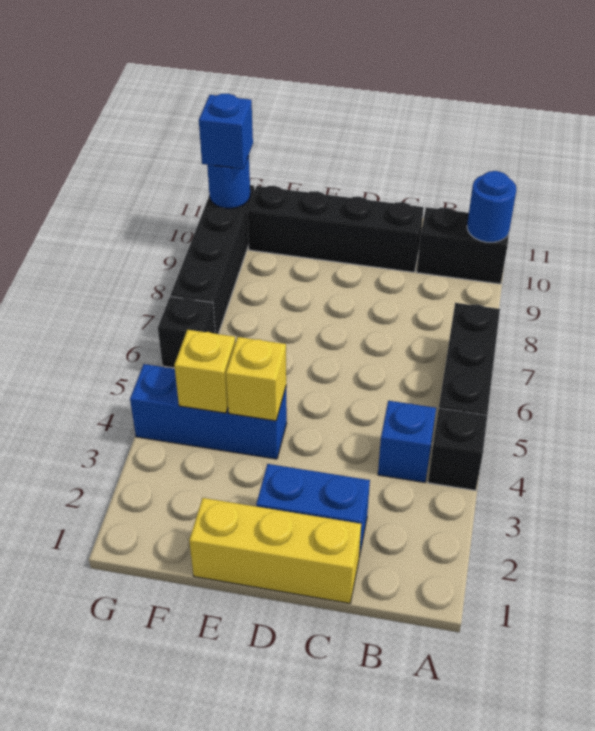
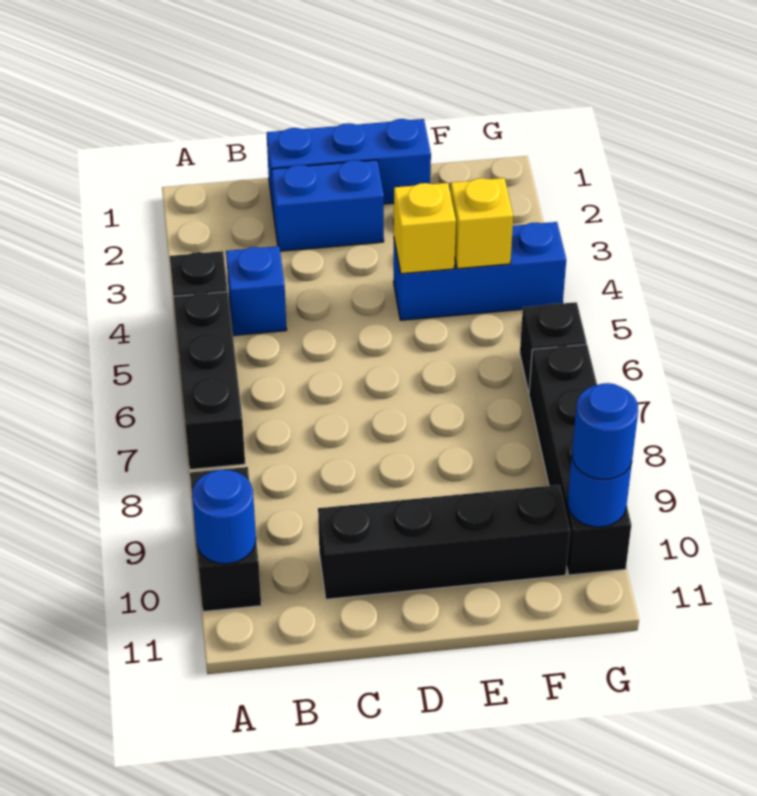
black 1x2 brick [417,207,509,284] -> black 1x2 brick turned to [190,467,261,612]
yellow 1x3 brick [189,498,361,604] -> blue 1x3 brick [267,119,431,213]
blue 1x1 brick [199,94,253,169] -> blue 1x1 round brick [572,383,638,479]

